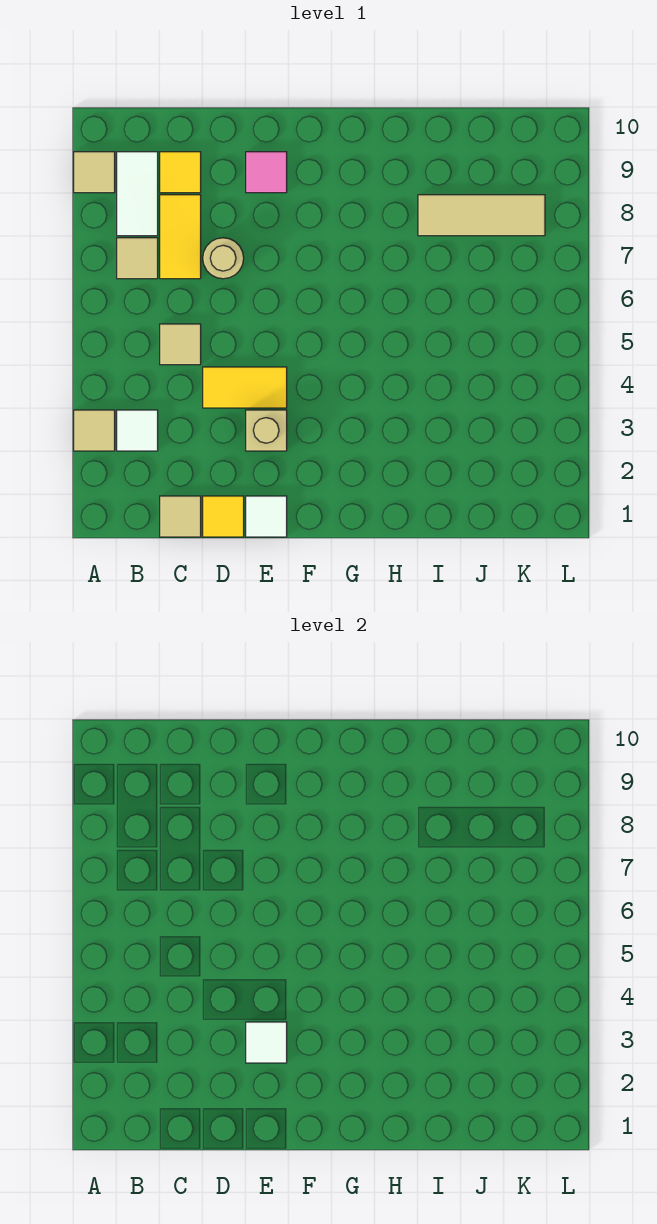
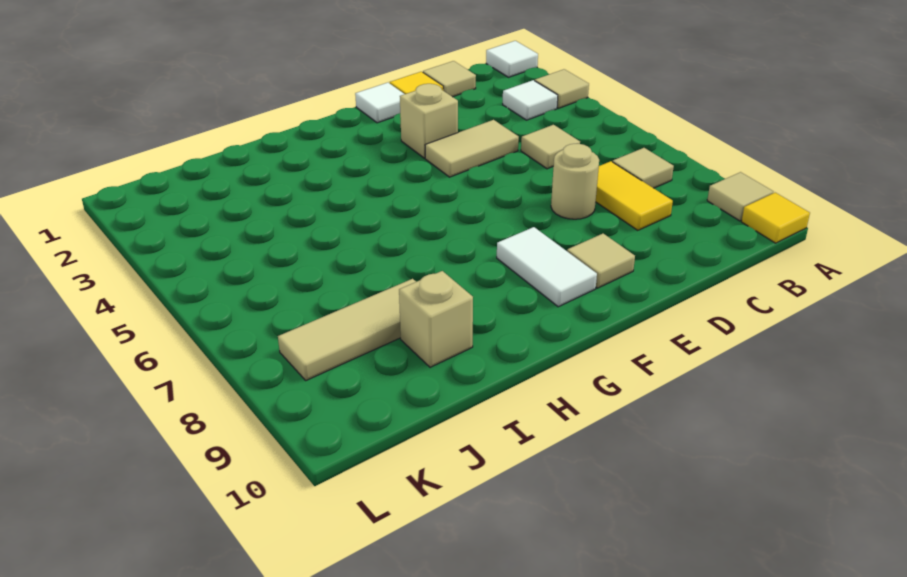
white 1x2 tile [117,152,158,236] -> white 1x2 tile moved to [497,227,597,307]
yellow 1x1 tile [160,152,201,193] -> yellow 1x1 tile moved to [742,193,810,243]
yellow 1x2 tile [203,367,287,408] -> tan 1x2 tile [425,120,519,177]
white 1x1 tile [246,1022,287,1063] -> white 1x1 tile moved to [486,41,538,77]
pink 1x1 tile [246,152,287,193] -> tan 1x1 tile [567,234,635,288]
none -> tan 1x1 brick [399,271,473,367]

